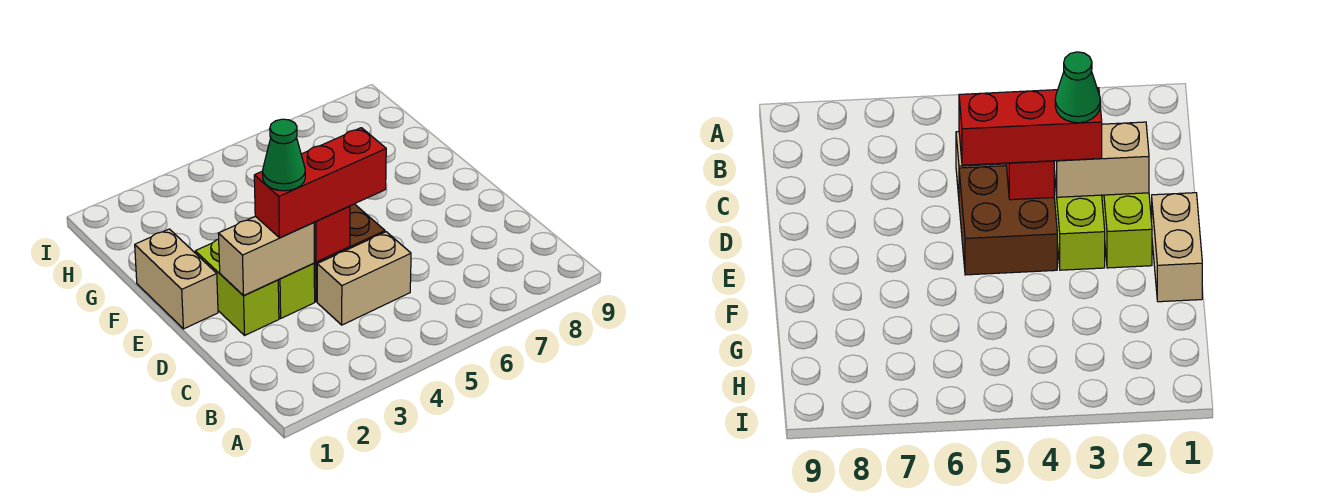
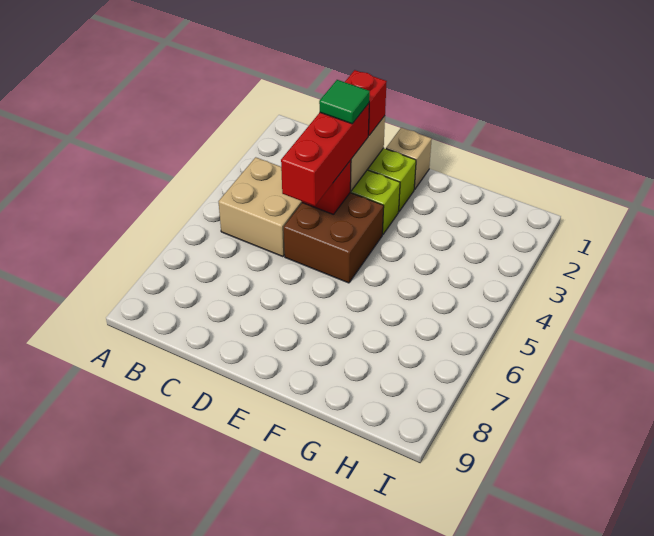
tan 1x2 brick [317,232,411,325] -> tan 2x2 brick [219,157,302,257]
none -> red 1x1 brick [345,70,387,136]
green 1x1 cone [263,119,305,191] -> green 1x1 tile [319,80,370,124]
tan 1x2 brick [135,229,218,329] -> tan 1x1 brick [386,128,432,189]

